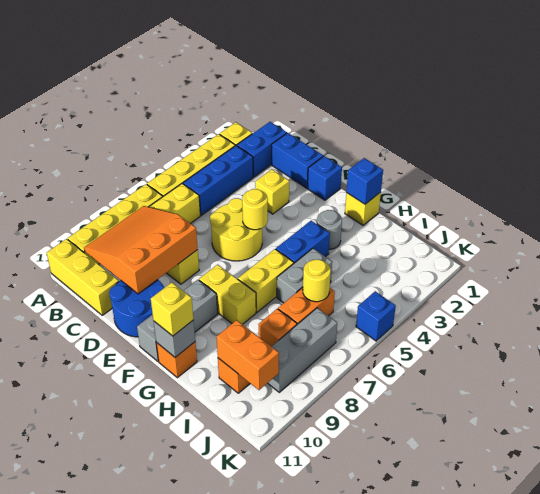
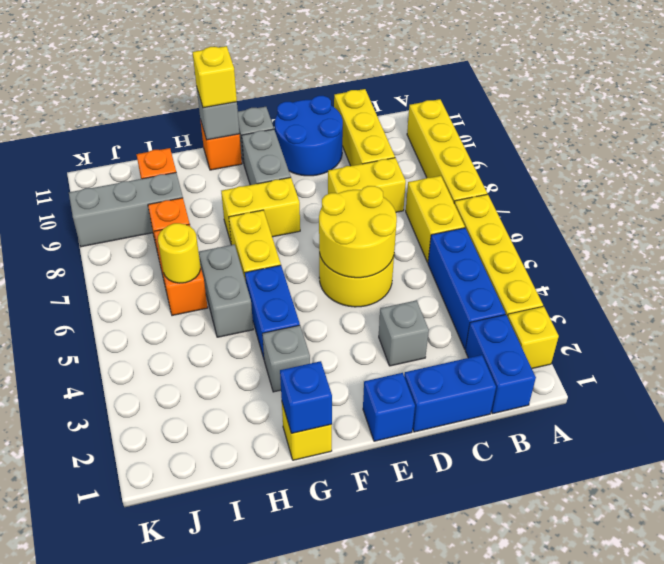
yellow 1x3 brick [47,239,119,315] -> yellow 1x3 brick turned to [334,89,395,166]
orange 3x3 slope [84,206,198,294] -> none
yellow 1x1 brick [255,169,289,214] -> grey 1x1 brick [379,301,429,366]
yellow 1x1 round brick [242,189,268,230] -> yellow 2x2 round brick [319,186,397,278]
grey 1x1 round brick [317,210,342,249] -> grey 1x1 brick [262,325,310,392]
orange 1x2 brick [217,320,279,390] -> none
grey 1x3 brick [268,308,337,392] -> grey 1x3 brick turned to [69,173,183,247]
blue 1x1 brick [356,291,396,341] -> none

